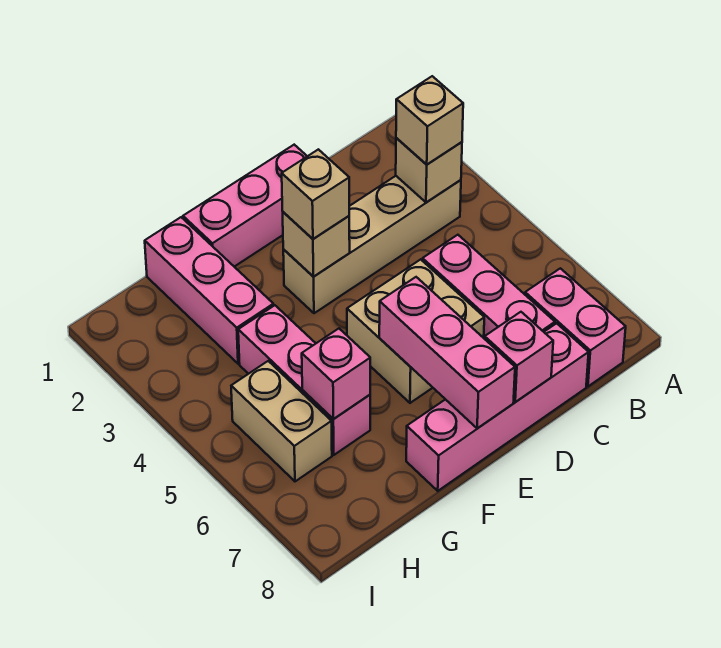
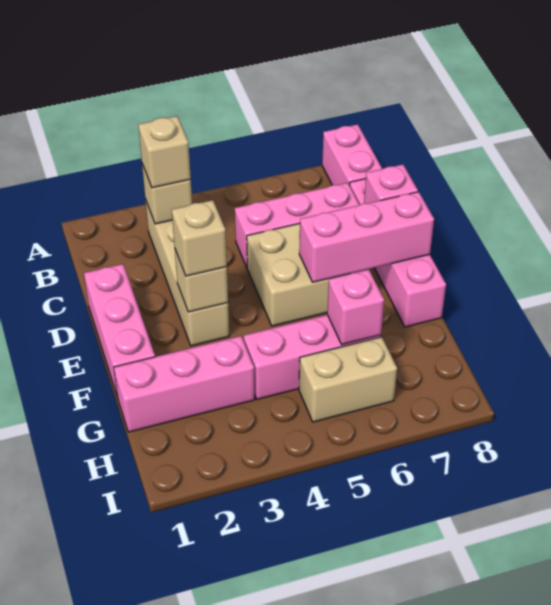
pink 1x2 brick [525,268,626,386] -> pink 1x2 brick turned to [322,124,382,185]

